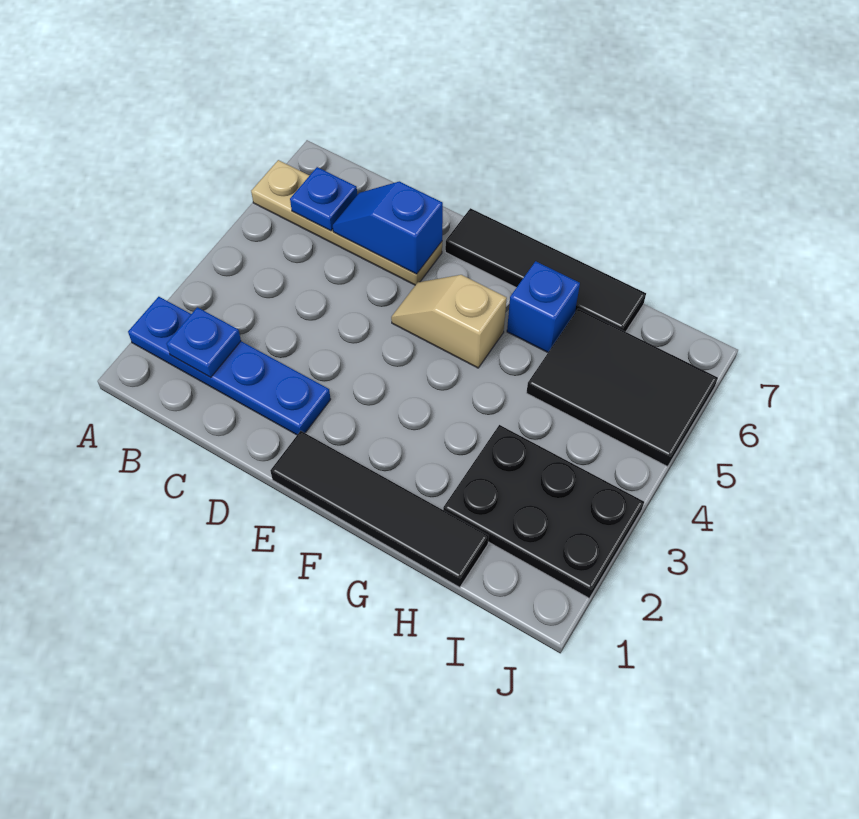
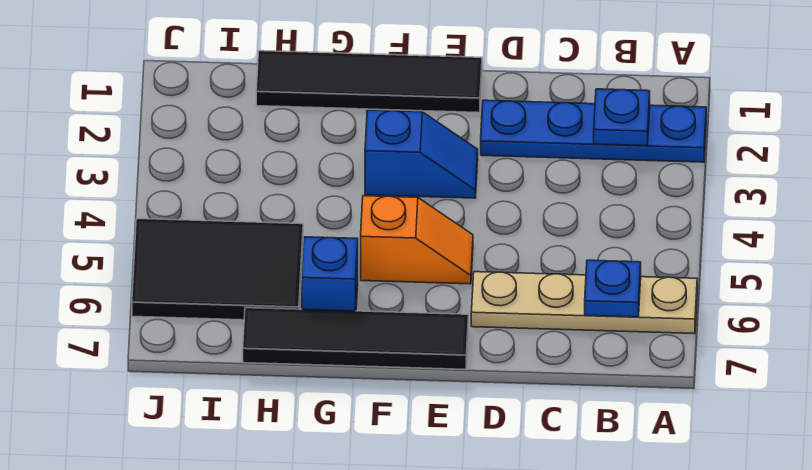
blue 1x2 slope [333,181,443,274] -> blue 1x2 slope moved to [365,110,478,198]
tan 1x2 slope [391,275,507,368] -> orange 1x2 slope [361,196,473,284]
black 2x3 plate [443,425,644,598] -> none

